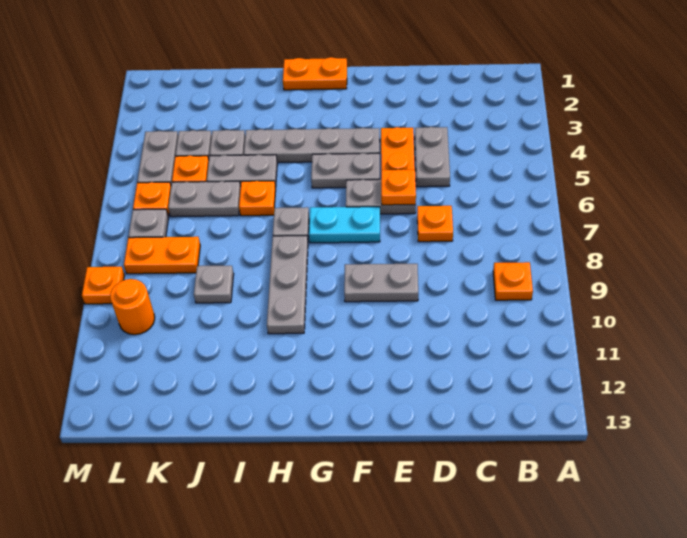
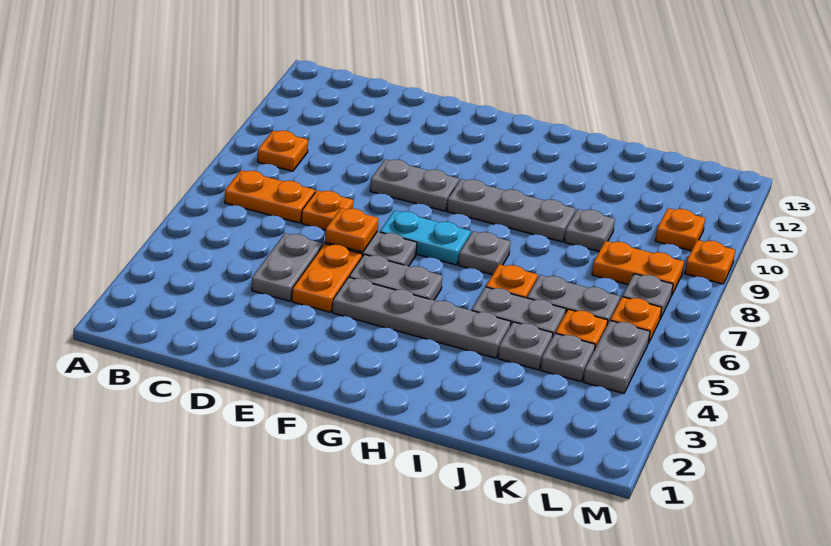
orange 1x2 plate [283,57,347,90] -> orange 1x2 plate moved to [225,170,315,223]
grey 1x3 plate [267,236,308,334] -> grey 1x3 plate turned to [447,179,575,242]
orange 1x1 round brick [110,279,155,335] -> orange 1x1 plate [655,208,705,251]

